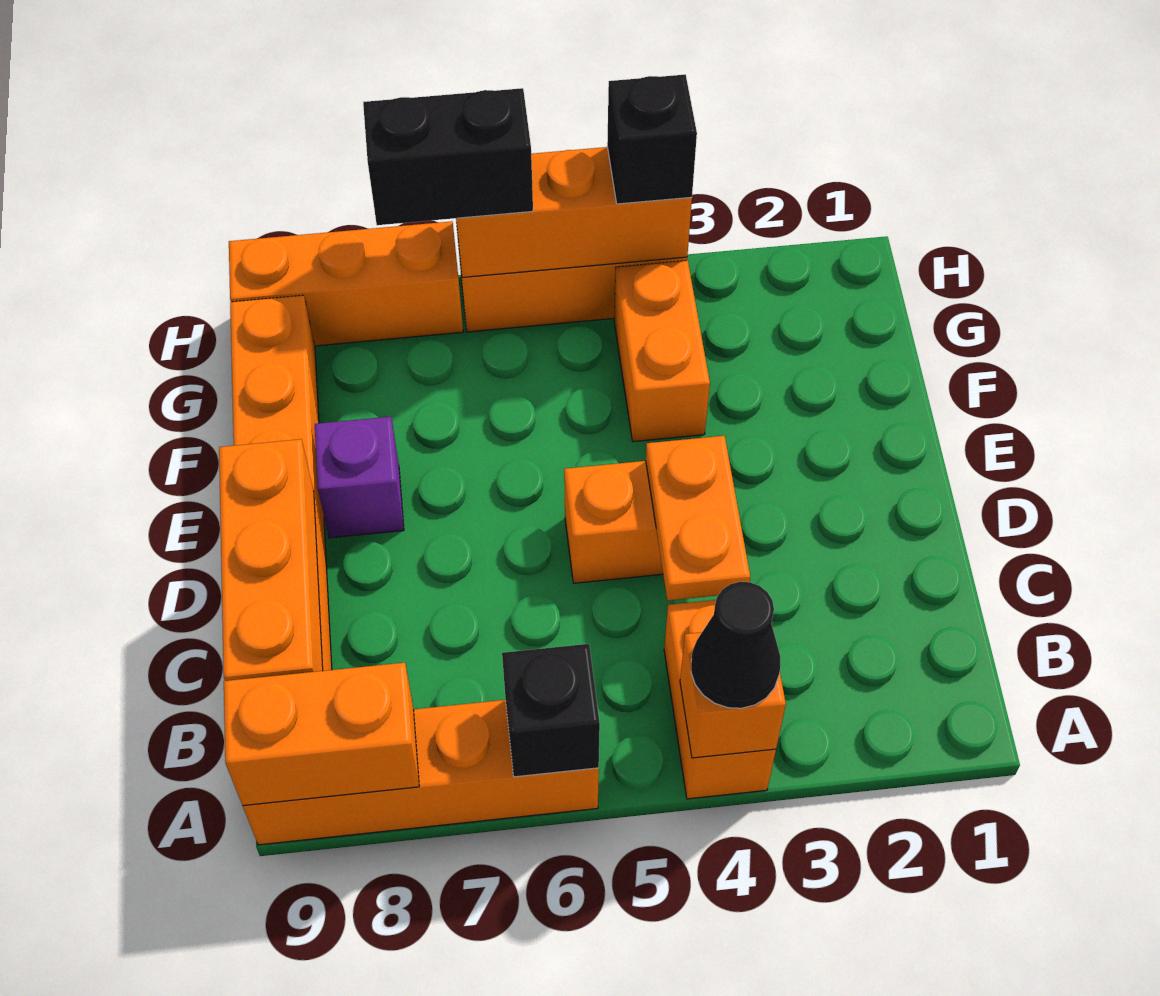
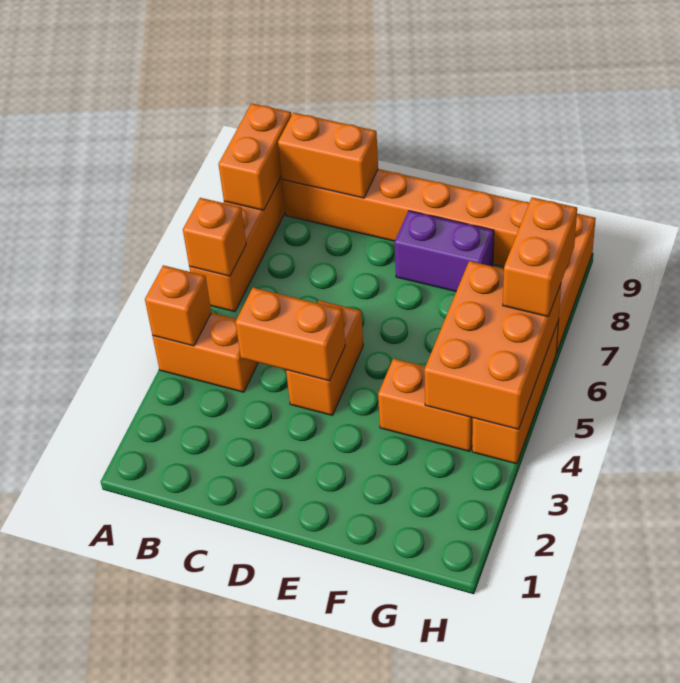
black 1x1 cone [691,582,780,708] -> none
black 1x1 brick [502,644,600,777] -> orange 1x1 brick [183,198,246,276]
orange 1x3 brick [219,439,323,681] -> orange 1x2 brick [278,113,378,198]
orange 1x2 plate [646,436,750,601] -> orange 1x2 brick [236,288,345,381]
purple 1x1 brick [315,417,404,538] -> purple 1x2 brick [395,211,494,291]
orange 1x3 brick [456,147,692,277] -> orange 2x3 brick [424,261,561,429]
black 1x1 brick [607,75,697,204] -> none
black 1x2 brick [363,88,533,225] -> orange 1x2 brick [503,197,577,317]

